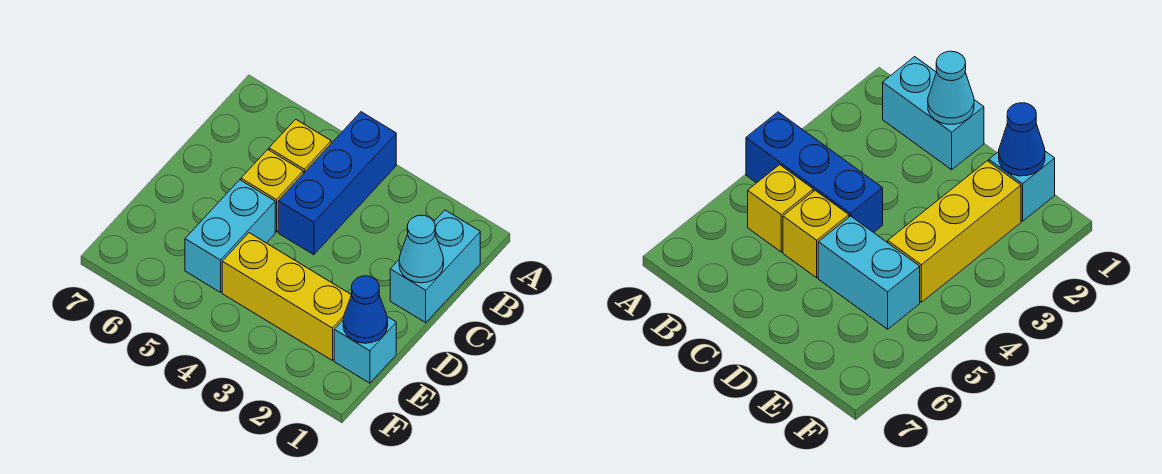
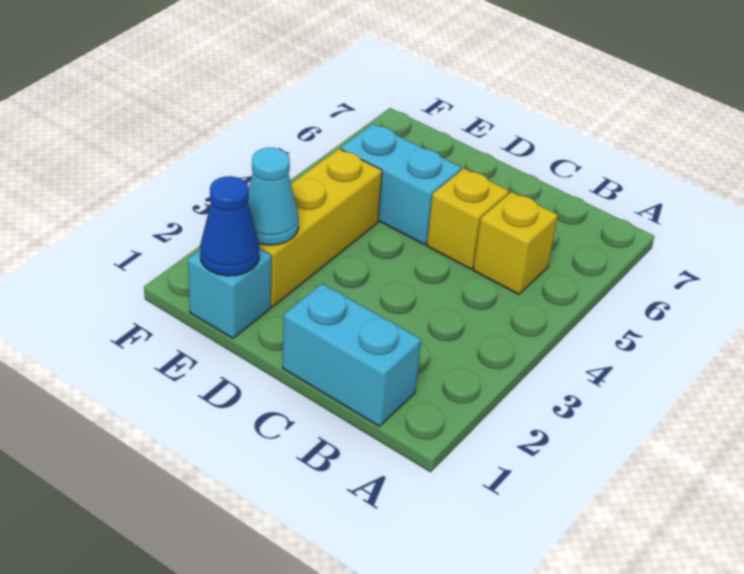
blue 1x3 brick [278,112,396,255] -> none
cyan 1x1 cone [399,215,444,283] -> cyan 1x1 cone moved to [248,148,299,245]

